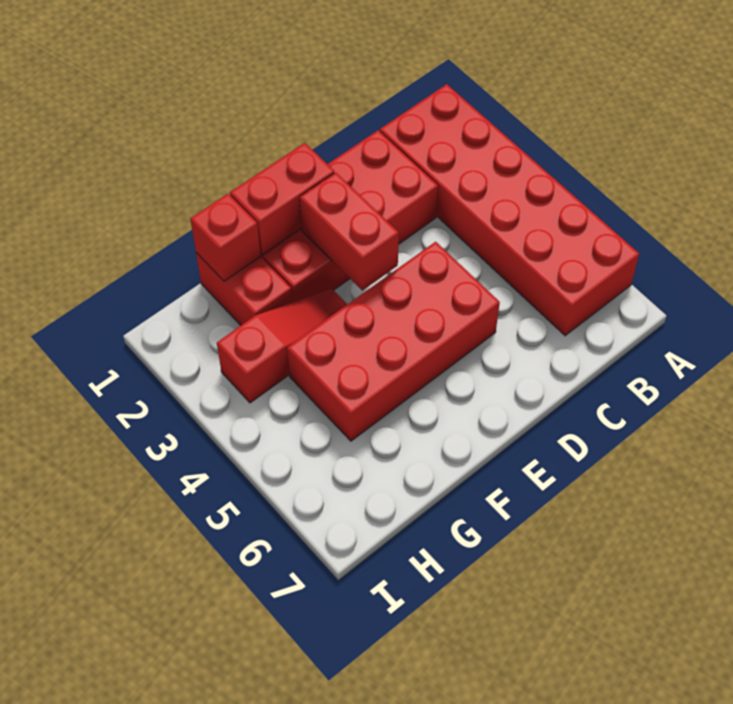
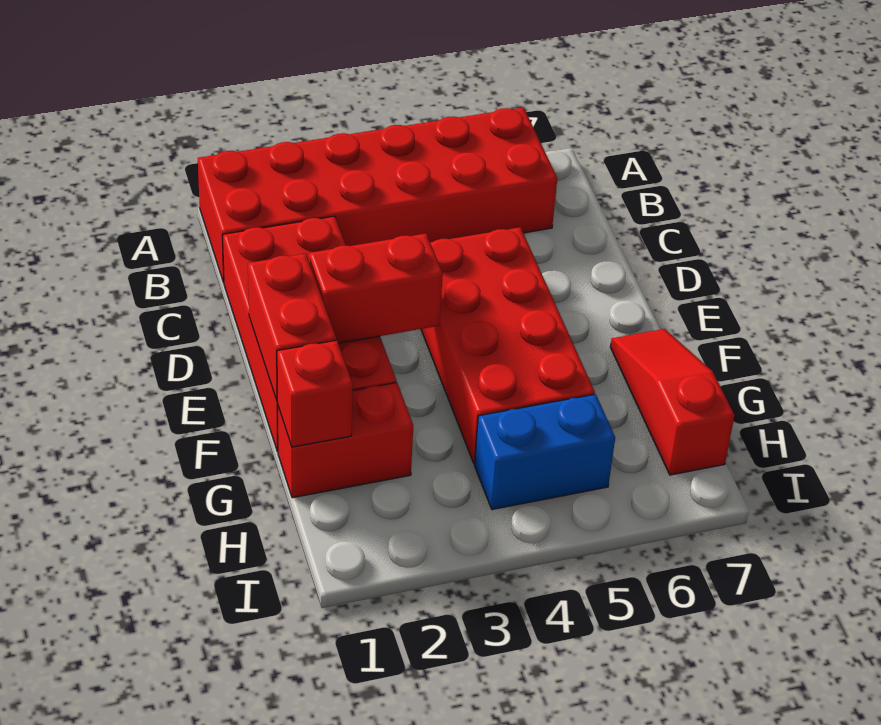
red 1x3 slope [217,289,347,403] -> red 1x3 slope moved to [610,329,735,475]
none -> blue 1x2 brick [474,394,615,510]

